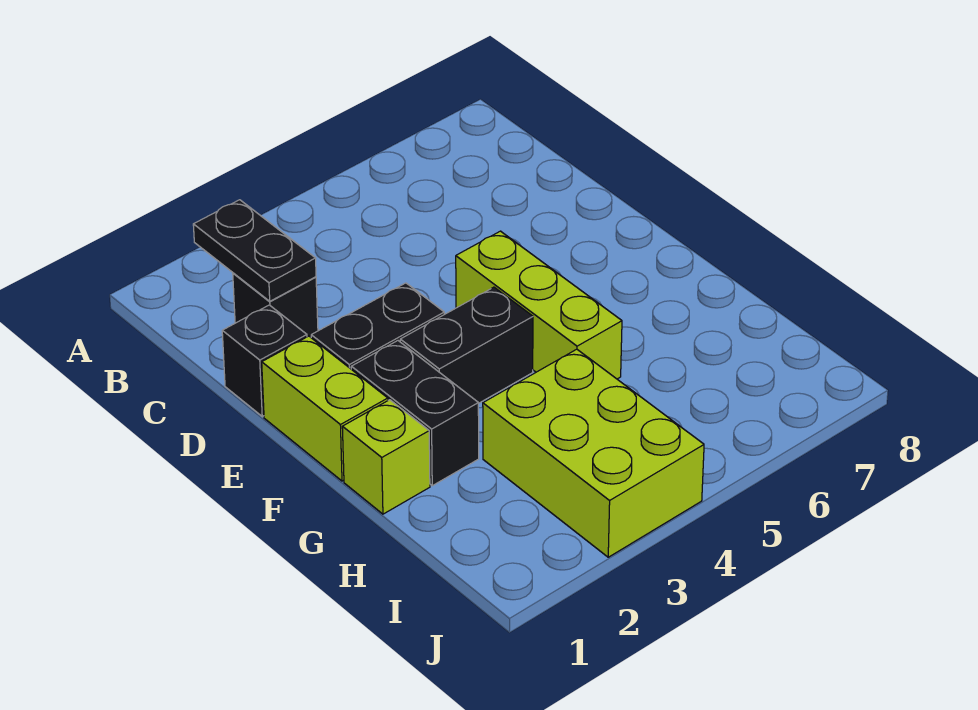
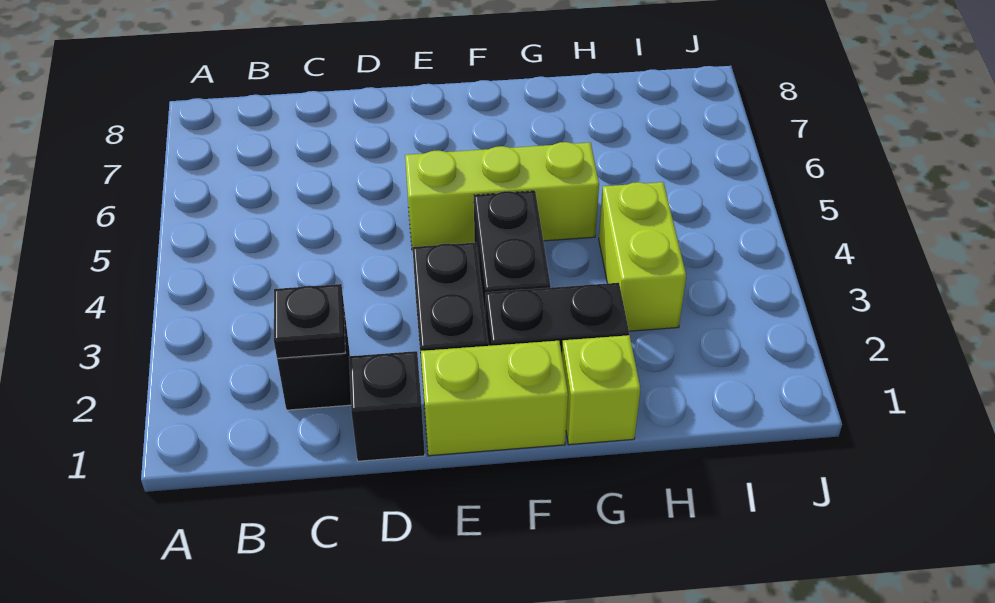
black 1x2 plate [193,200,316,301] -> black 1x1 plate [274,284,345,358]
lime 2x3 brick [483,349,704,557] -> lime 1x2 brick [599,182,686,331]

